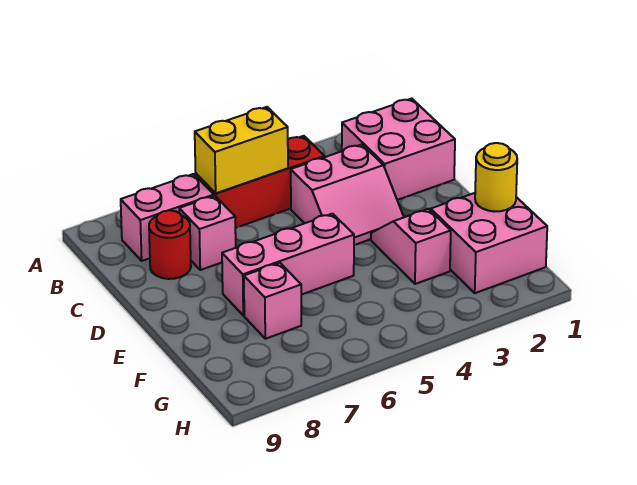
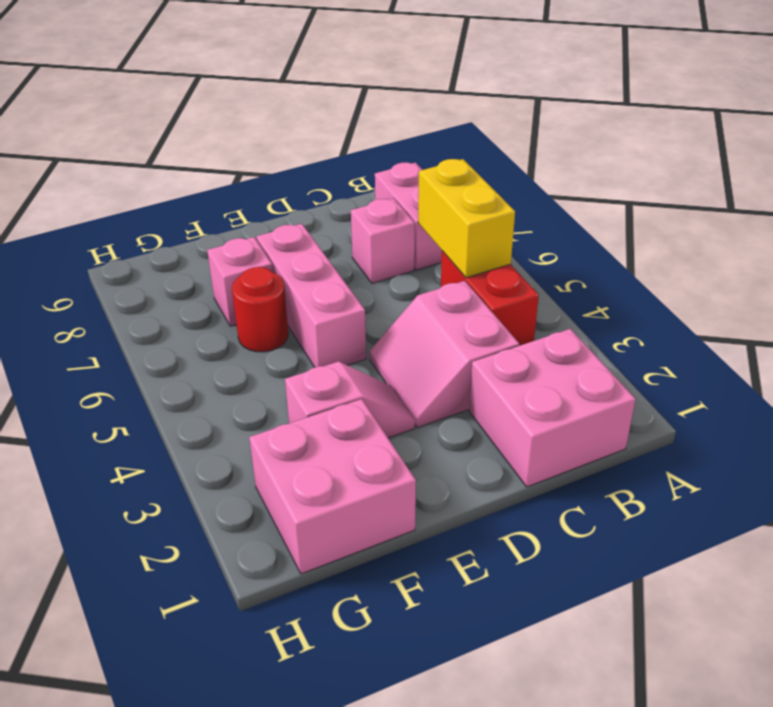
red 1x3 brick [196,136,325,228] -> red 1x2 brick [441,251,539,346]
red 1x1 round brick [149,210,191,279] -> red 1x1 round brick moved to [232,267,288,352]
yellow 1x1 round brick [475,143,517,212] -> none

